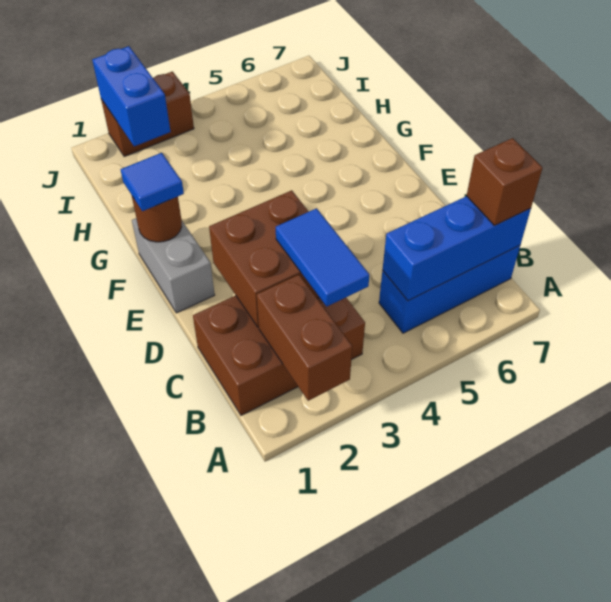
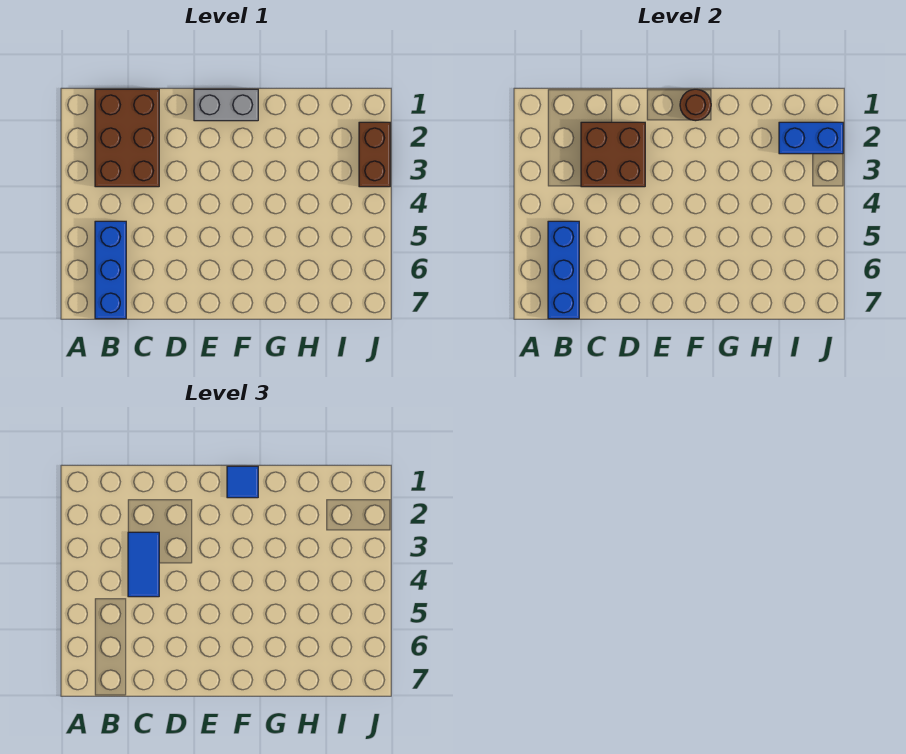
brown 1x2 brick [257,275,352,401] -> none
blue 1x2 tile [276,208,369,306] -> blue 1x2 tile turned to [128,532,159,597]
brown 1x1 brick [466,138,542,226] -> none

